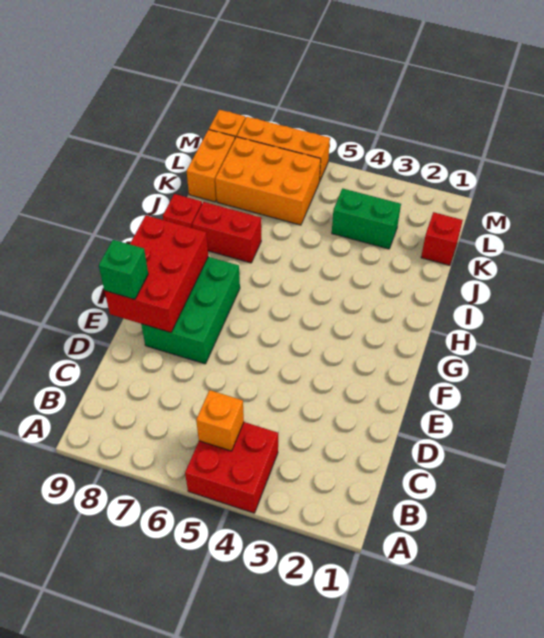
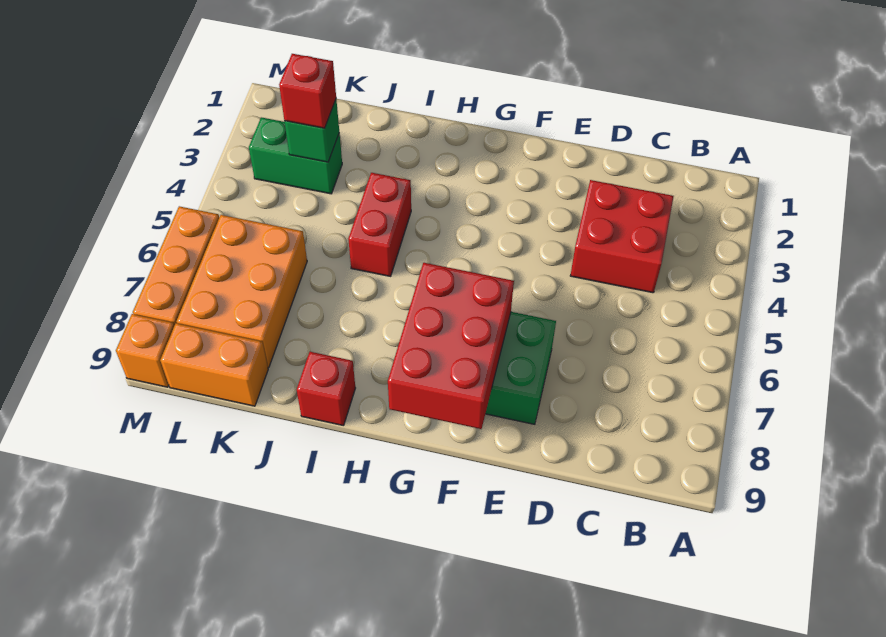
red 2x2 brick [185,422,278,513] -> red 2x2 brick moved to [570,180,674,293]
orange 1x1 brick [196,390,244,451] -> none
red 2x3 brick [105,215,208,333] -> red 2x3 brick turned to [388,263,514,429]
green 1x1 brick [99,240,148,299] -> green 1x1 brick moved to [284,100,339,162]
red 1x2 brick [192,202,261,263] -> red 1x2 brick moved to [348,173,411,276]
red 1x1 brick [421,212,463,265] -> red 1x1 brick moved to [279,54,336,128]
green 1x2 brick [332,188,401,249] -> green 1x2 brick turned to [249,117,342,194]

